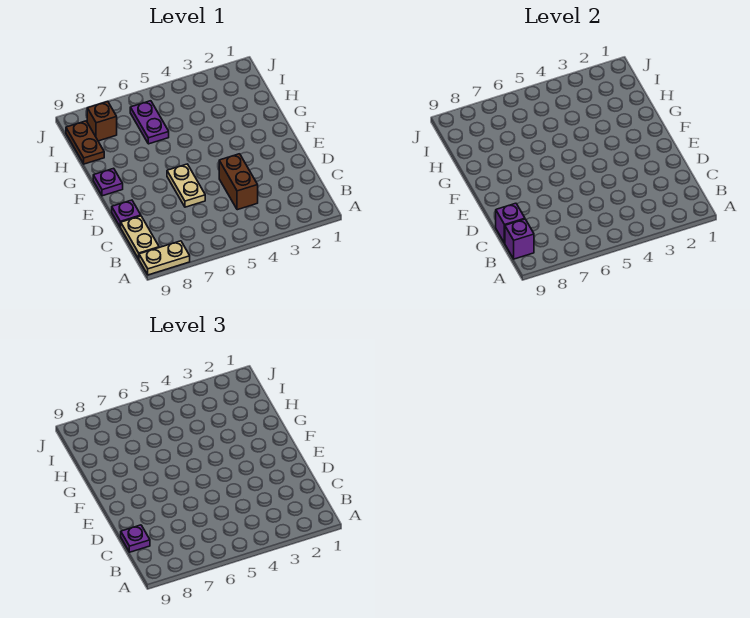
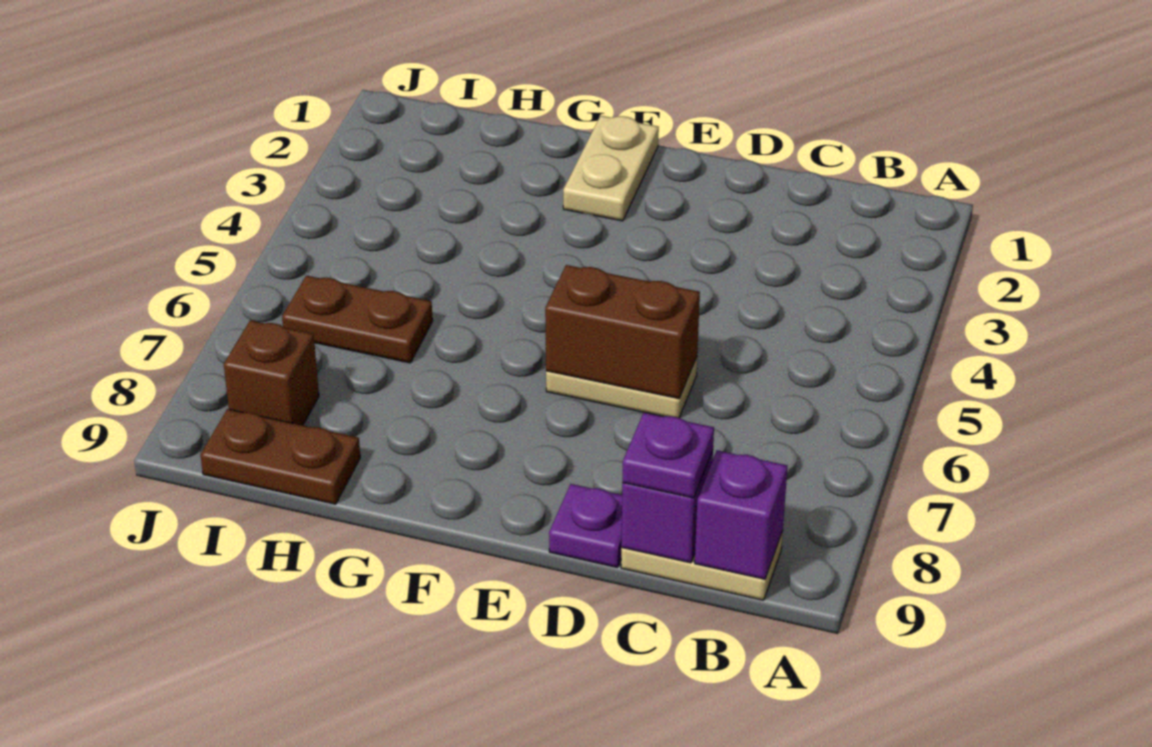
tan 1x2 plate [139,241,190,275] -> tan 1x2 plate moved to [563,116,659,221]
brown 1x2 brick [219,154,258,210] -> brown 1x2 brick moved to [545,265,700,399]
purple 1x1 plate [93,168,123,196] -> none
purple 1x2 plate [130,101,169,144] -> brown 1x2 plate [282,276,433,363]

